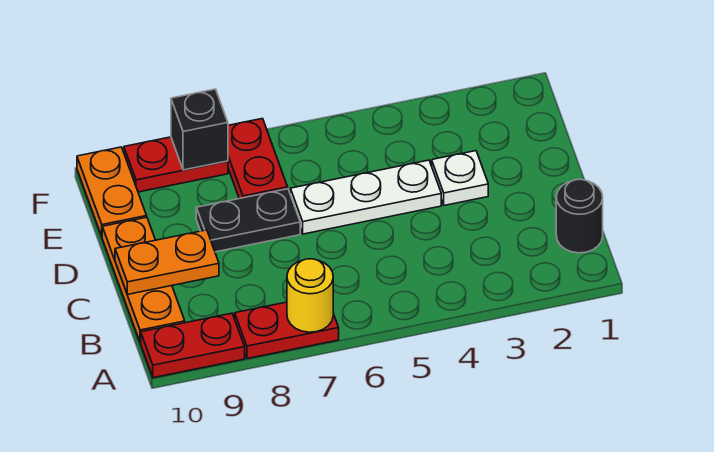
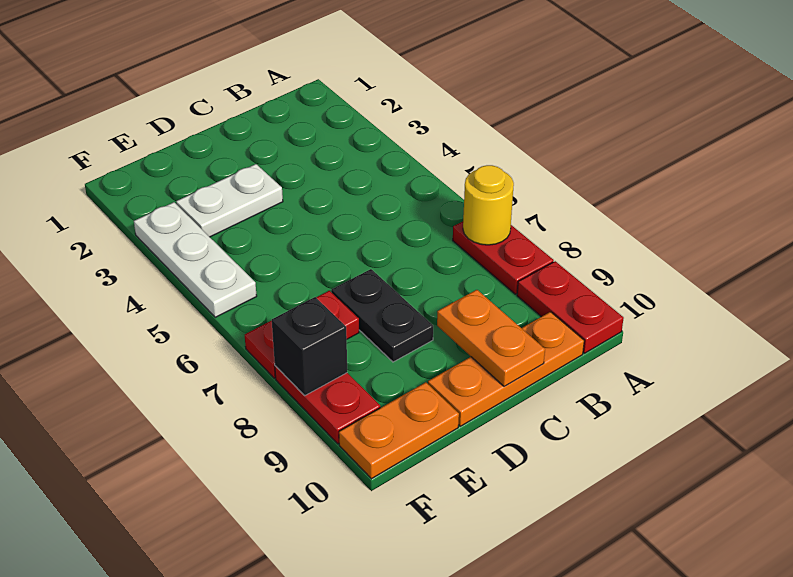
black 1x1 round brick [556,179,603,253] -> none
white 1x1 plate [432,151,488,205] -> white 1x2 plate [176,164,283,237]
white 1x3 plate [290,160,441,234] -> white 1x3 plate moved to [134,202,257,317]

